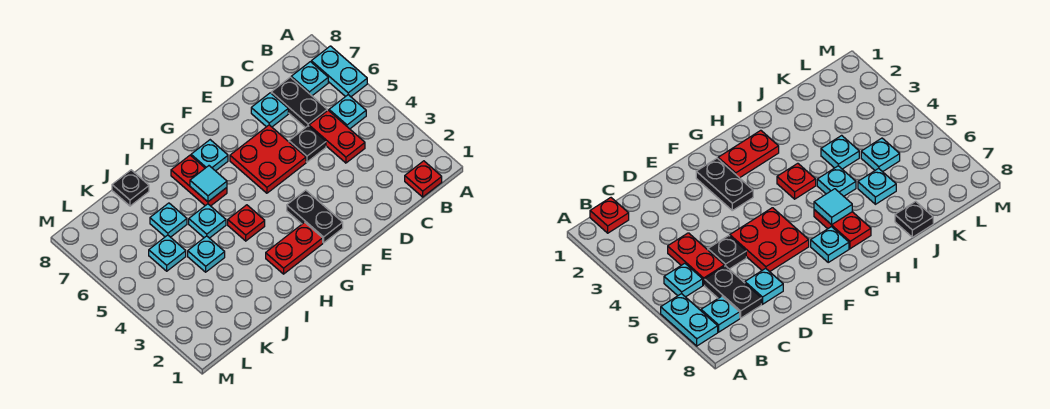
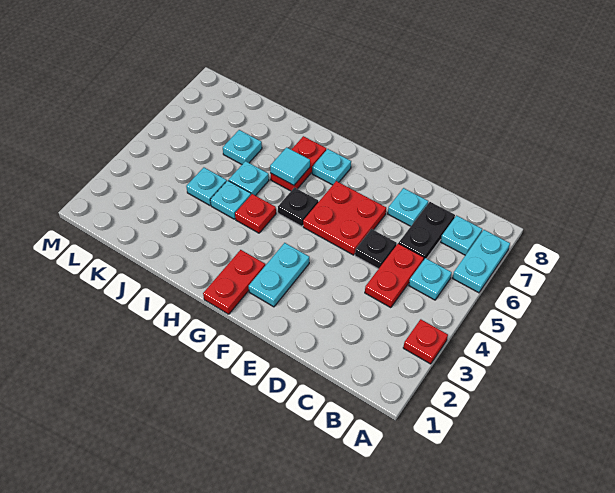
red 1x1 plate [405,161,442,197] -> red 1x1 plate moved to [403,319,448,364]
black 1x2 plate [287,190,343,243] -> cyan 1x2 plate [249,243,309,307]
red 1x2 plate [266,222,323,274] -> red 1x2 plate turned to [203,250,265,314]
black 1x1 plate [112,170,149,206] -> black 1x1 plate moved to [278,188,318,226]
cyan 1x1 plate [149,235,186,271] -> cyan 1x1 plate moved to [210,181,251,219]

